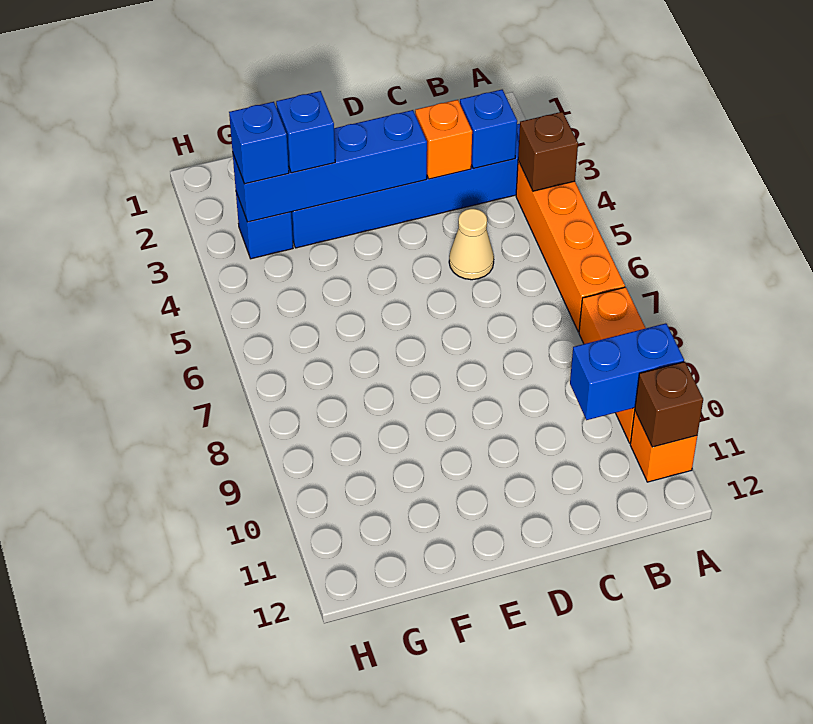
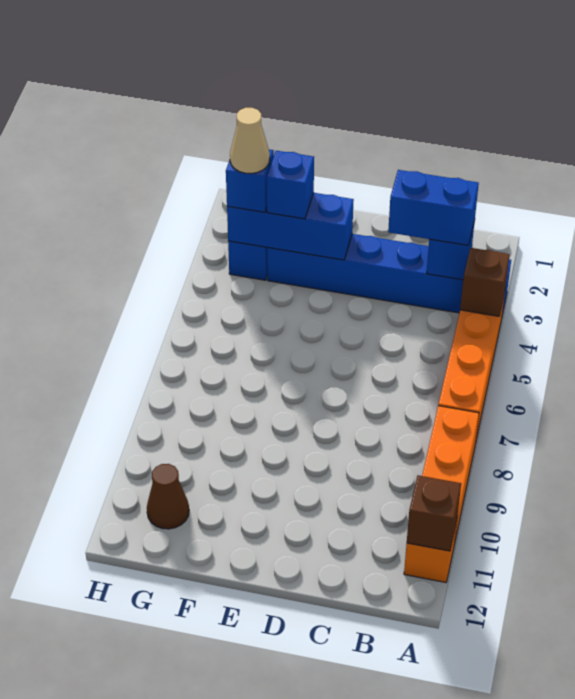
blue 1x2 brick [570,323,684,420] -> blue 1x2 brick moved to [388,170,479,246]
orange 1x1 brick [415,100,472,179] -> none
tan 1x1 cone [449,209,494,280] -> tan 1x1 cone moved to [230,108,270,173]
blue 1x4 brick [233,110,427,222] -> blue 1x3 brick [227,193,354,260]
none -> brown 1x1 cone [147,464,189,529]

